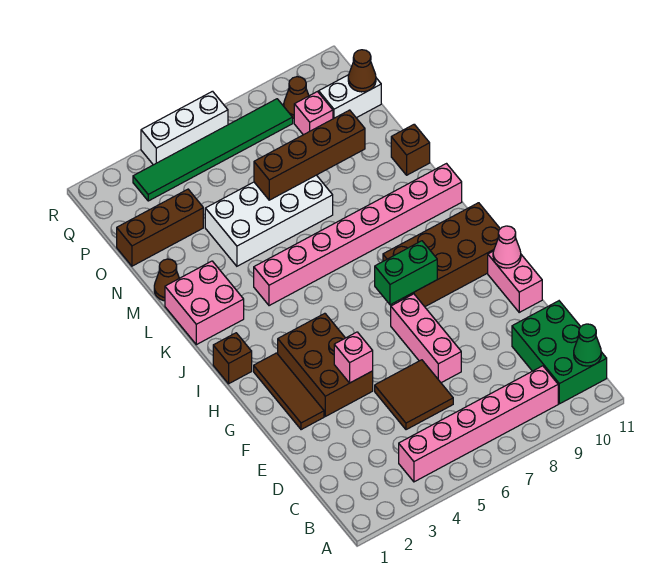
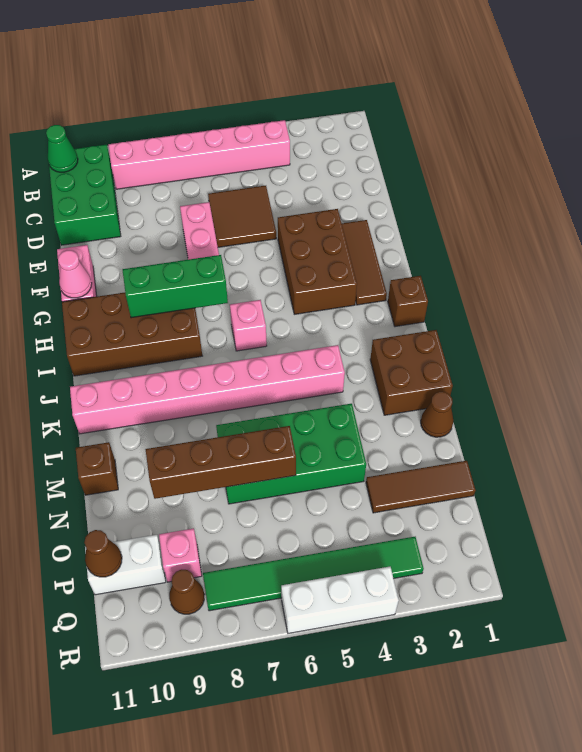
pink 1x1 brick [334,332,373,383] -> pink 1x1 brick moved to [230,300,267,351]
green 1x2 brick [375,241,437,305] -> green 1x3 brick [123,255,228,318]
pink 2x2 brick [165,261,244,345] -> brown 2x2 brick [370,330,453,415]
white 2x4 brick [205,175,333,266] -> green 2x4 brick [216,404,366,504]
brown 1x3 brick [117,189,203,266] -> brown 1x3 tile [366,461,476,513]

